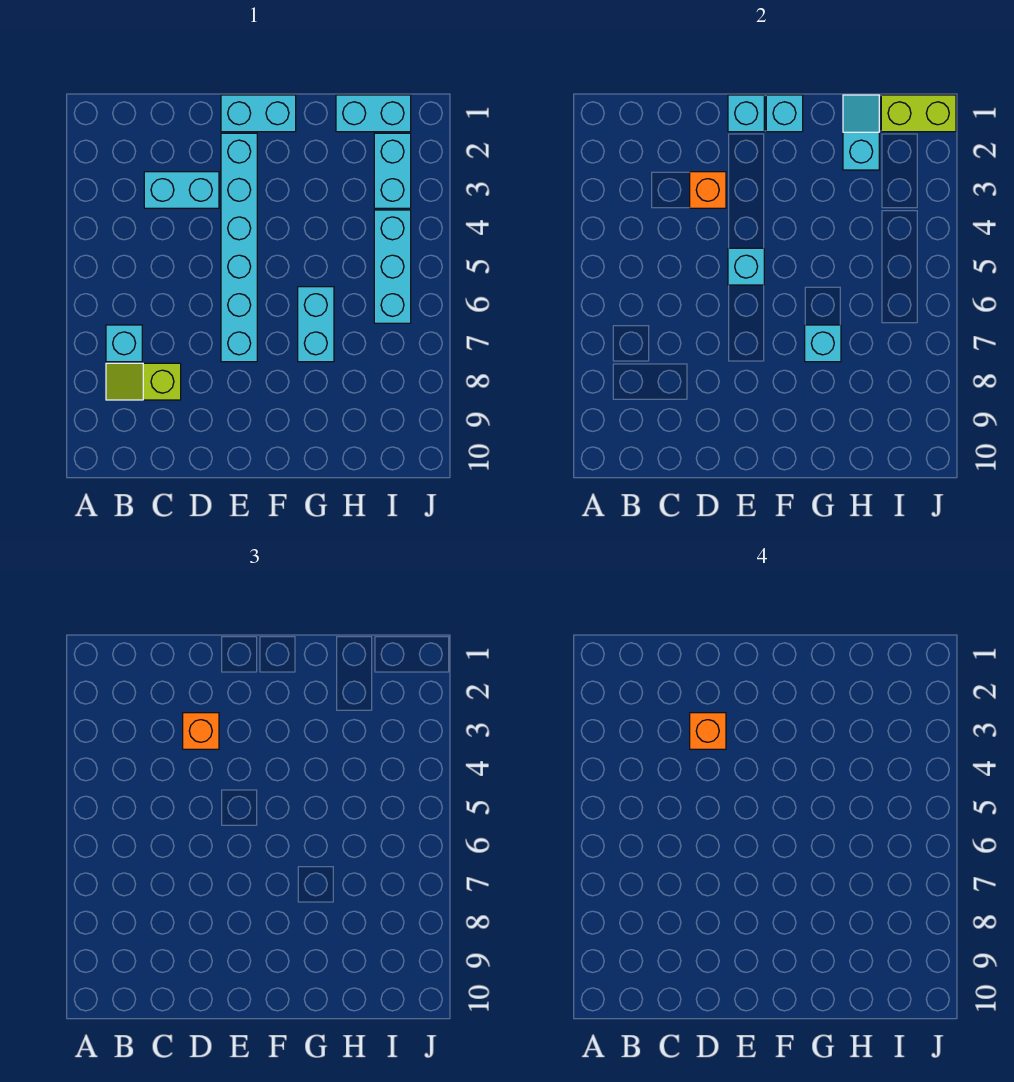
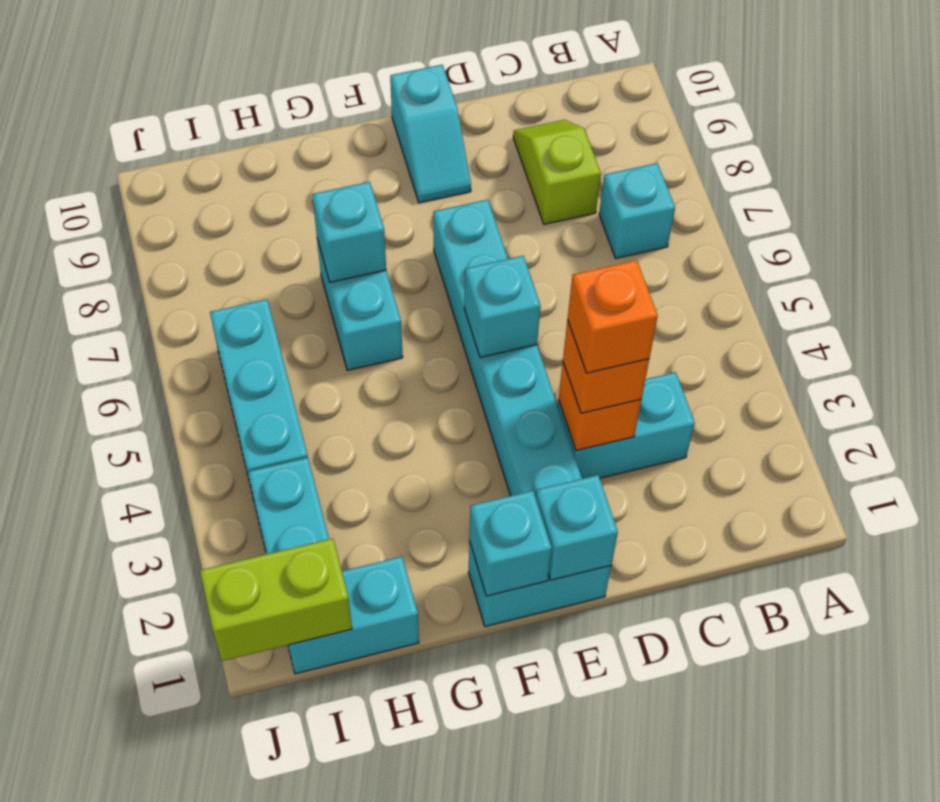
lime 1x2 slope [106,363,181,400] -> lime 1x2 slope turned to [513,120,601,224]
cyan 1x2 slope [843,95,879,170] -> cyan 1x2 slope moved to [390,65,471,203]

